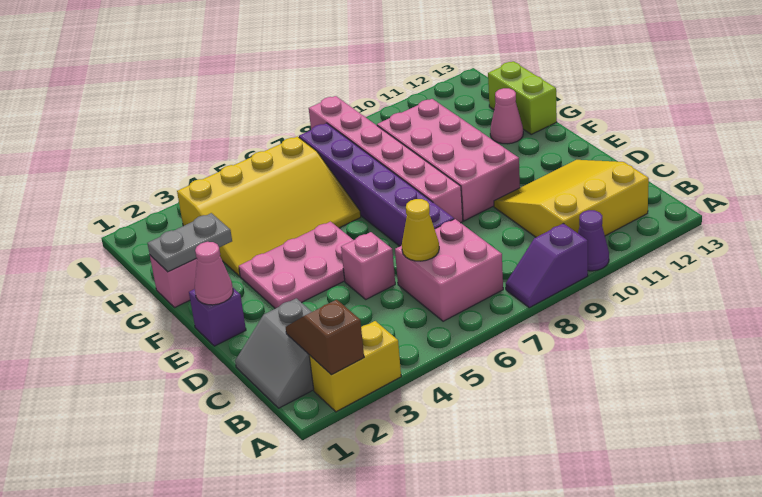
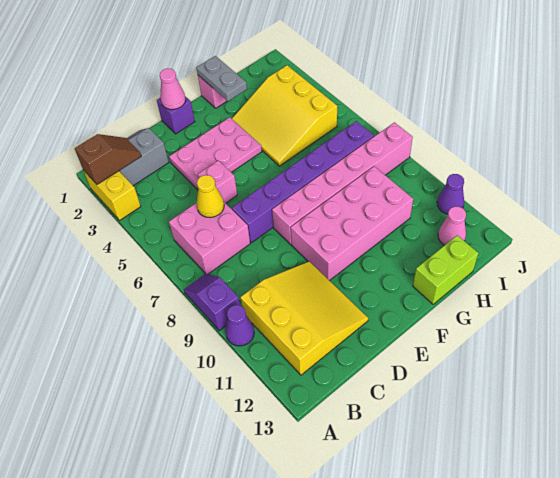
pink 2x3 plate [239,222,353,309] -> pink 2x3 plate turned to [169,117,262,190]
yellow 3x4 slope [177,136,361,276] -> yellow 3x3 slope [232,65,337,166]
pink 1x1 cone [490,88,523,144] -> pink 1x1 cone moved to [438,207,466,245]
none -> purple 1x1 cone [437,174,464,214]

